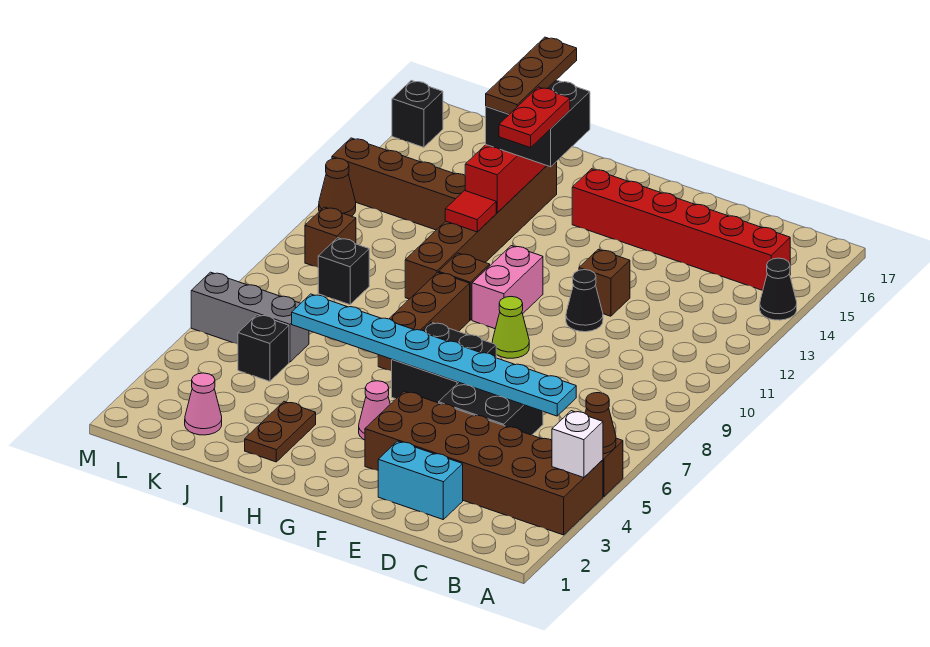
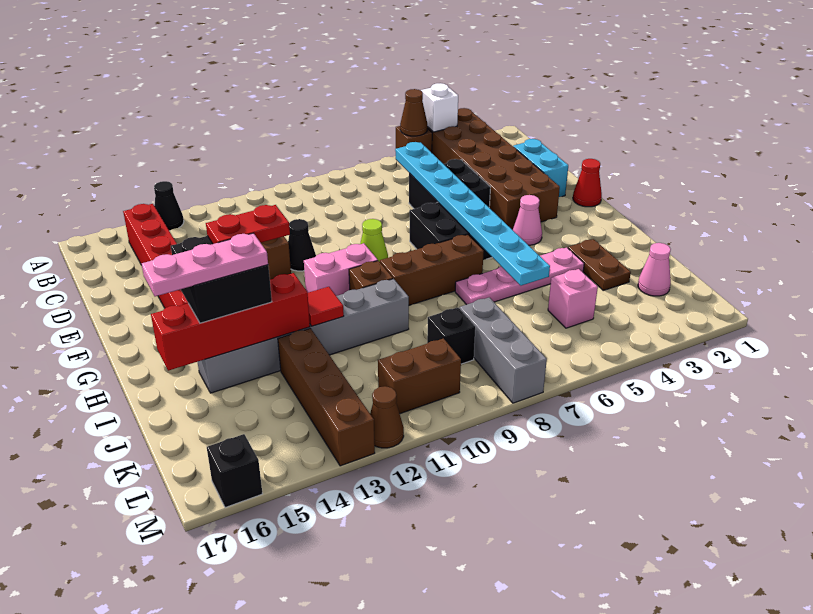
none -> red 1x1 cone [573,159,602,207]
brown 1x2 plate [245,402,316,462] -> brown 1x2 plate turned to [568,239,631,290]
none -> pink 1x4 plate [455,247,584,305]
brown 1x6 brick [405,161,557,299] -> grey 1x6 brick [198,279,409,393]
brown 1x3 plate [486,37,577,114] -> pink 1x3 plate [142,233,268,296]
black 1x1 brick [238,315,289,381] -> pink 1x1 brick [548,269,598,328]
grey 1x3 brick [191,272,309,362] -> grey 1x3 brick moved to [460,297,547,403]
brown 1x1 brick [305,207,356,267] -> brown 1x2 brick [378,338,461,414]

